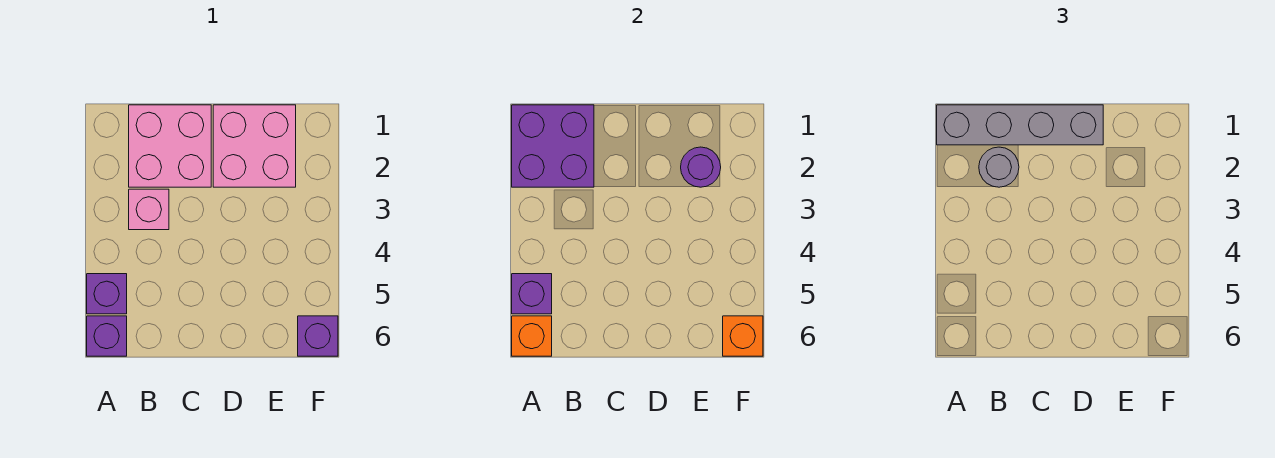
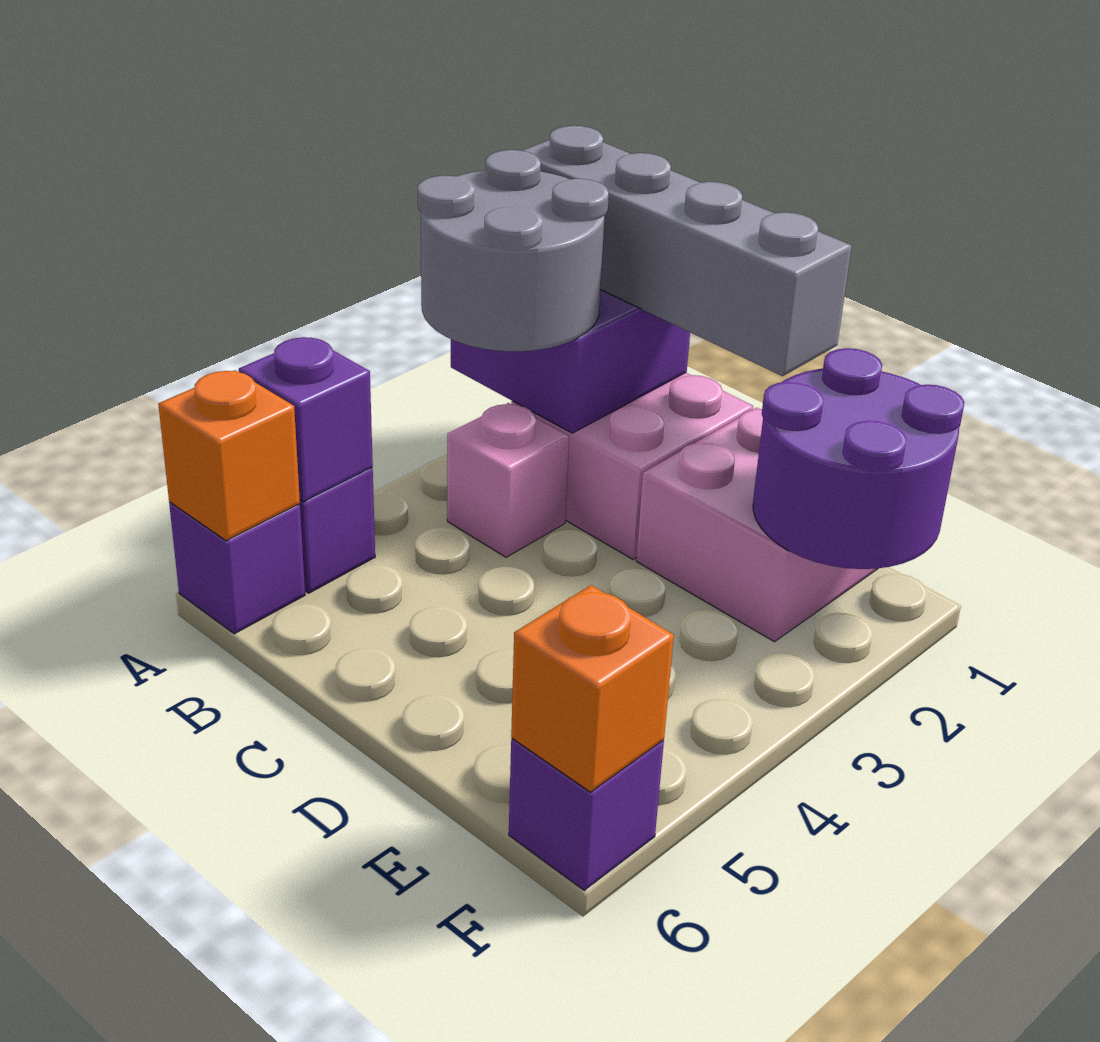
grey 1x1 round brick [979,147,1019,187] -> grey 2x2 round brick [418,150,609,351]
purple 1x1 round brick [681,147,721,187] -> purple 2x2 round brick [753,348,964,569]

